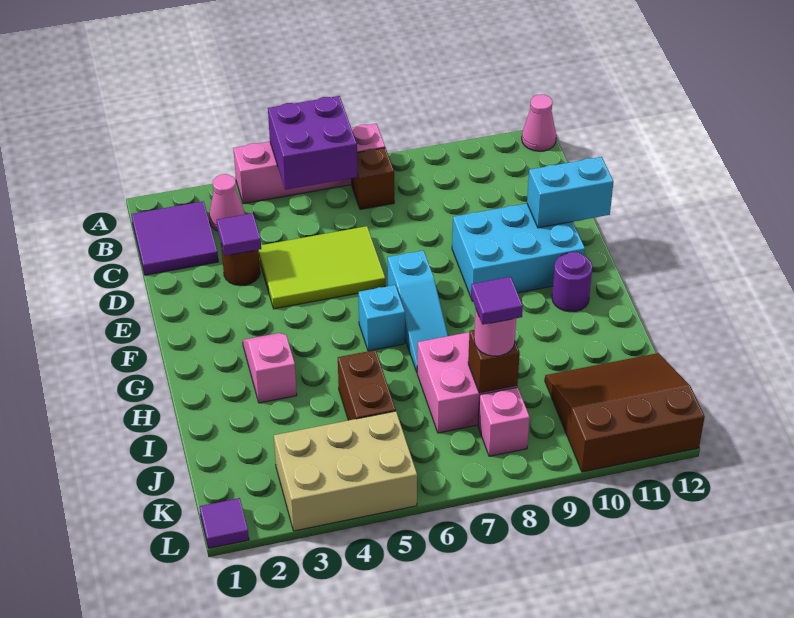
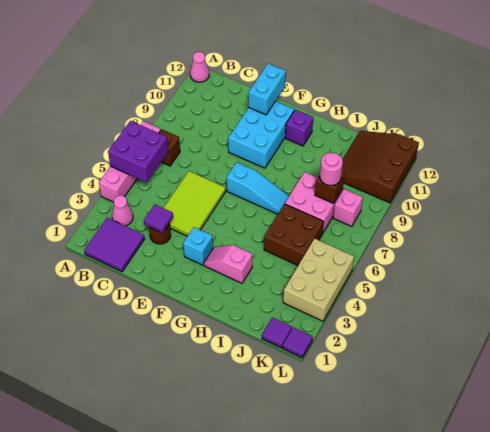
cyan 1x1 brick [358,285,405,351] -> cyan 1x1 brick moved to [183,227,213,265]
purple 1x1 round brick [552,252,592,312] -> purple 1x1 brick [285,110,313,146]
brown 1x2 brick [338,350,396,420] -> brown 2x2 brick [264,204,323,265]
purple 1x1 tile [471,277,523,325] -> purple 1x1 tile moved to [262,318,292,348]

